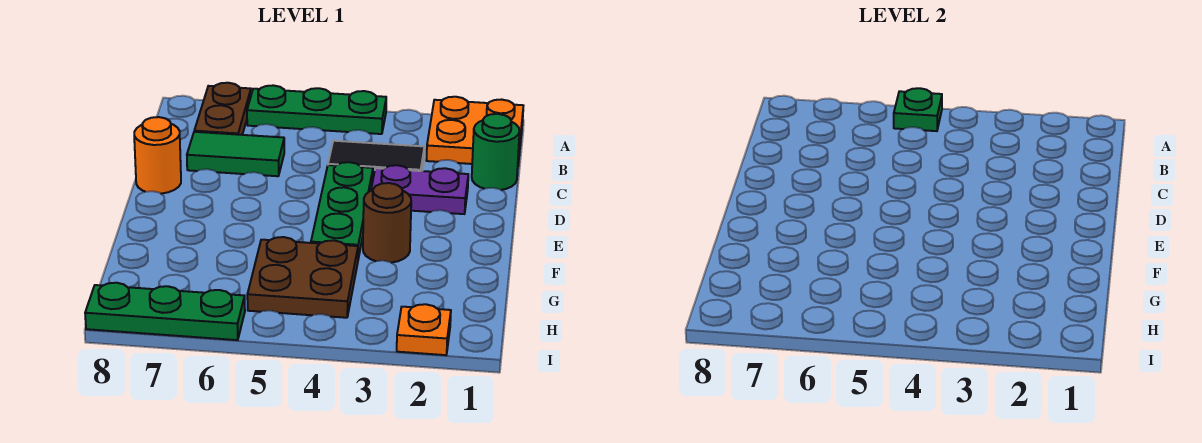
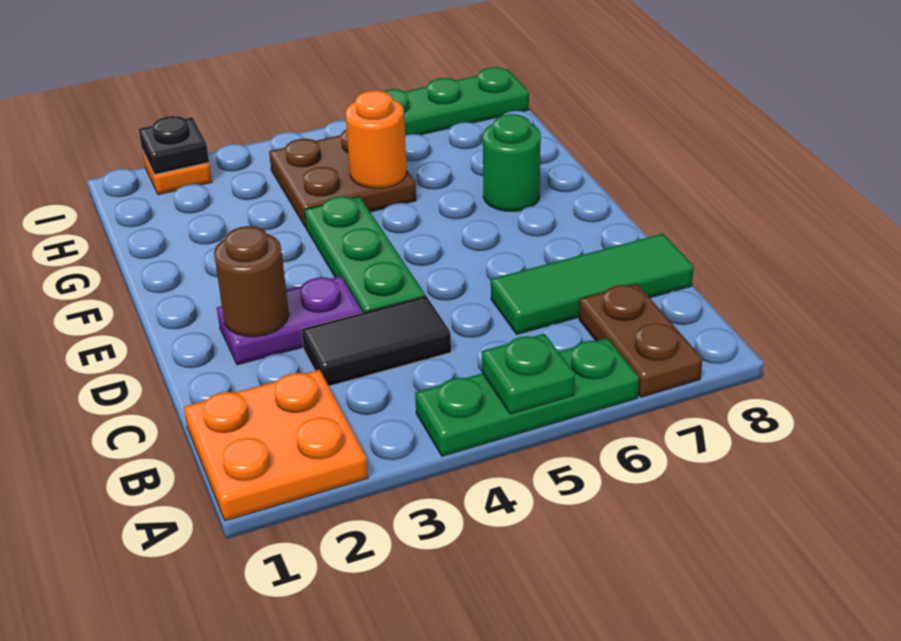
green 1x1 round brick [472,114,520,190] -> green 1x1 round brick moved to [483,114,541,211]
green 1x2 tile [187,132,284,176] -> green 1x3 tile [491,234,694,334]
orange 1x1 round brick [134,117,181,194] -> orange 1x1 round brick moved to [345,91,407,188]
brown 1x1 round brick [363,183,411,263] -> brown 1x1 round brick moved to [214,226,289,337]
none -> black 1x1 plate [139,116,209,175]

